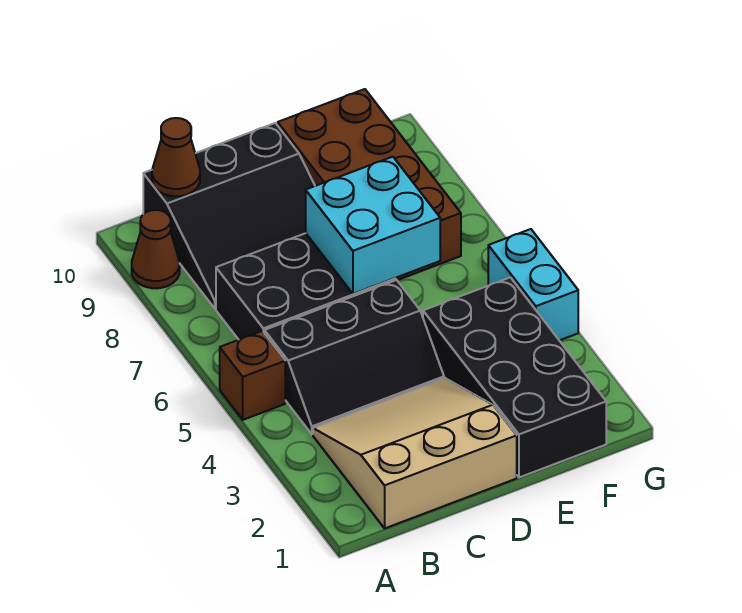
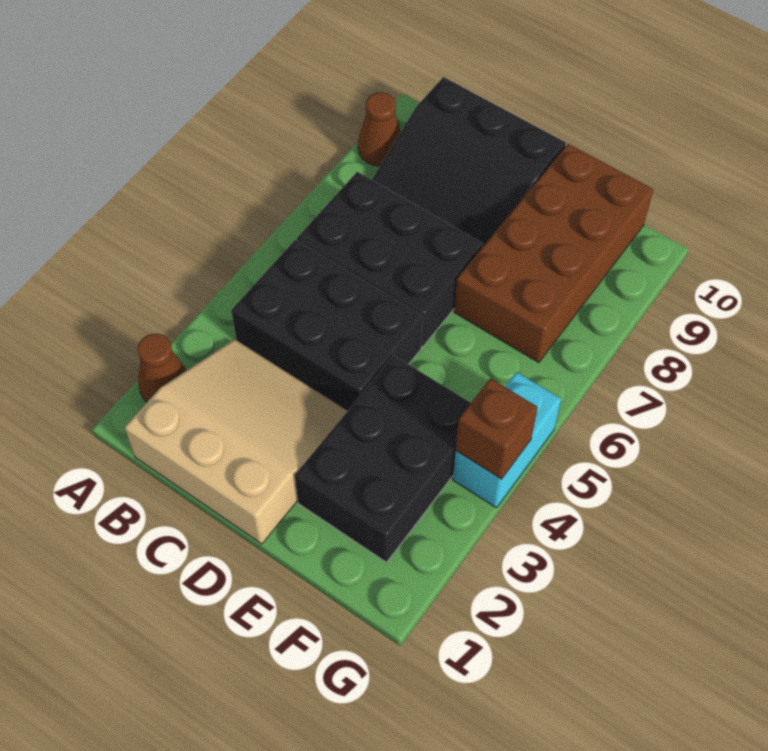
brown 1x1 brick [220,331,285,420] -> brown 1x1 brick moved to [456,378,538,479]
black 2x3 slope [264,280,444,434] -> black 2x3 brick [231,240,423,411]
brown 1x1 cone [152,118,200,196] -> brown 1x1 cone moved to [138,334,186,402]
cyan 2x2 brick [306,157,440,294] -> none
black 2x4 brick [423,277,606,477] -> black 2x3 brick [295,355,471,562]

